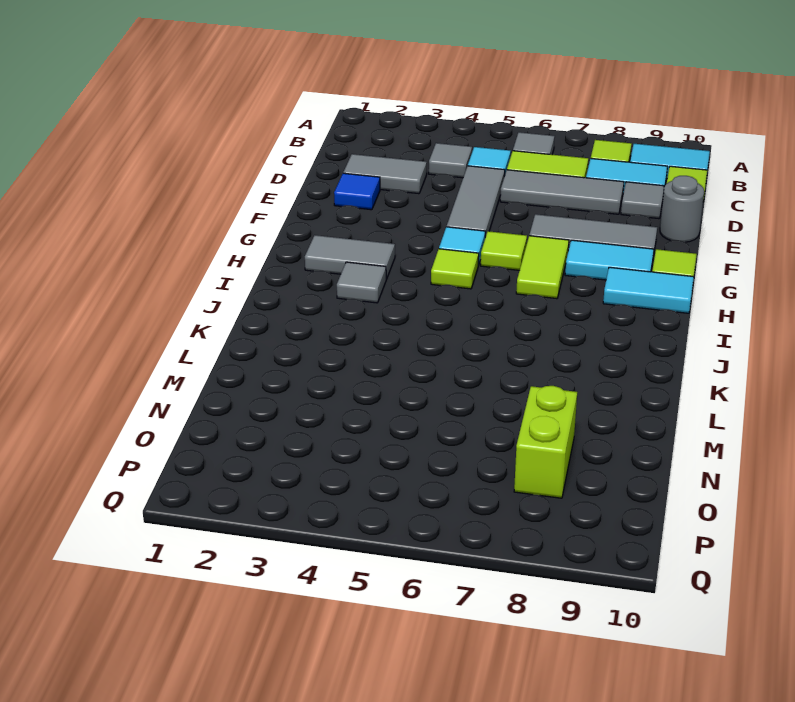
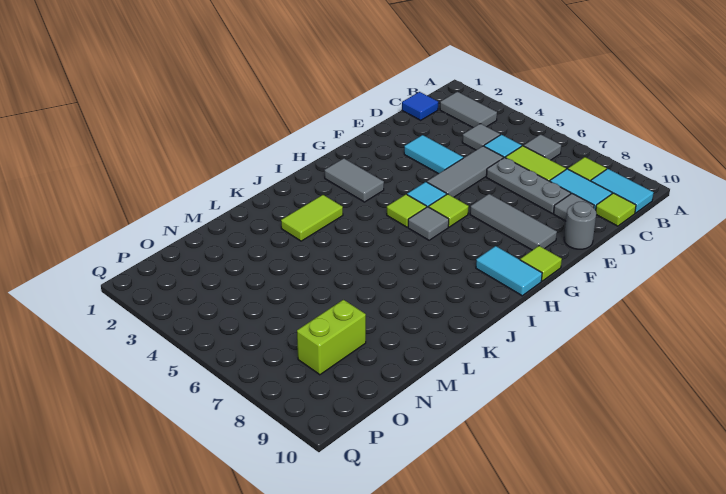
grey 1x2 tile [343,154,427,194] -> grey 1x2 tile moved to [440,92,497,128]
grey 1x3 tile [500,170,624,214] -> grey 1x3 plate [486,157,571,214]
blue 1x1 tile [334,173,380,210] -> blue 1x1 tile moved to [402,92,438,120]
lime 1x2 tile [516,236,569,299] -> lime 1x2 tile moved to [281,195,343,241]
cyan 1x2 tile [565,240,654,280] -> cyan 1x2 tile moved to [404,135,463,174]
grey 1x1 tile [337,262,386,303] -> grey 1x1 tile moved to [408,207,449,240]

